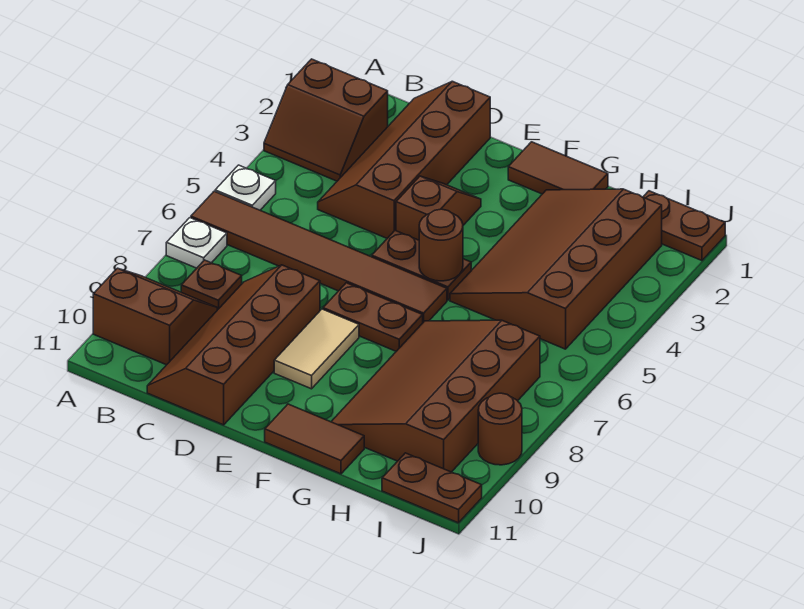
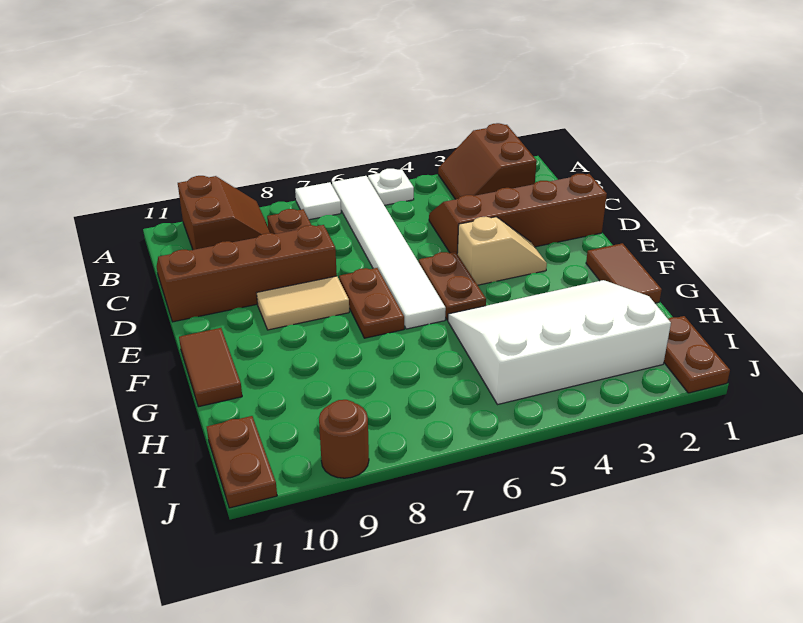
brown 1x6 tile [191,191,447,322] -> white 1x6 tile [332,176,446,329]
white 1x1 plate [166,218,227,268] -> white 1x1 tile [295,182,341,220]
brown 1x2 slope [396,176,481,240] -> tan 1x2 slope [457,217,547,285]
brown 1x1 round brick [419,209,463,281] -> none
brown 3x4 slope [450,189,662,349] -> white 3x4 slope [448,280,671,405]
brown 3x4 slope [331,320,540,472] -> none

